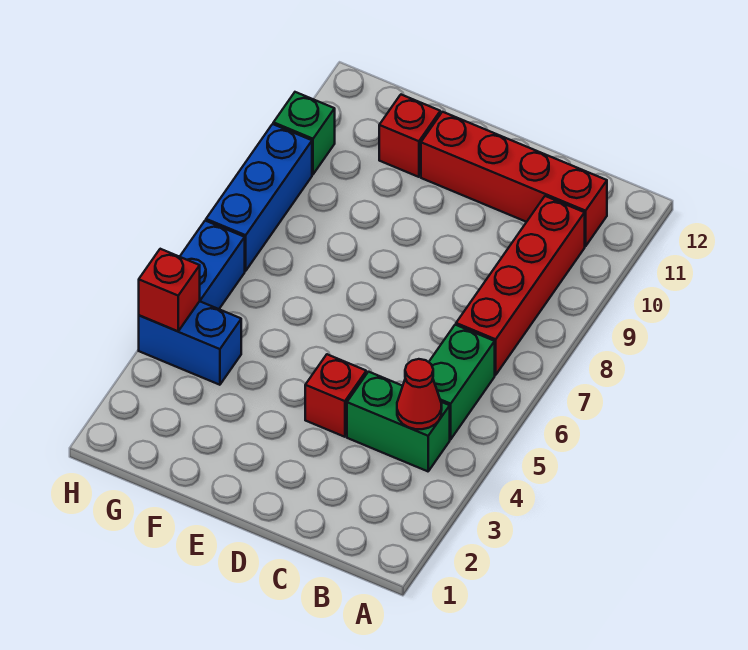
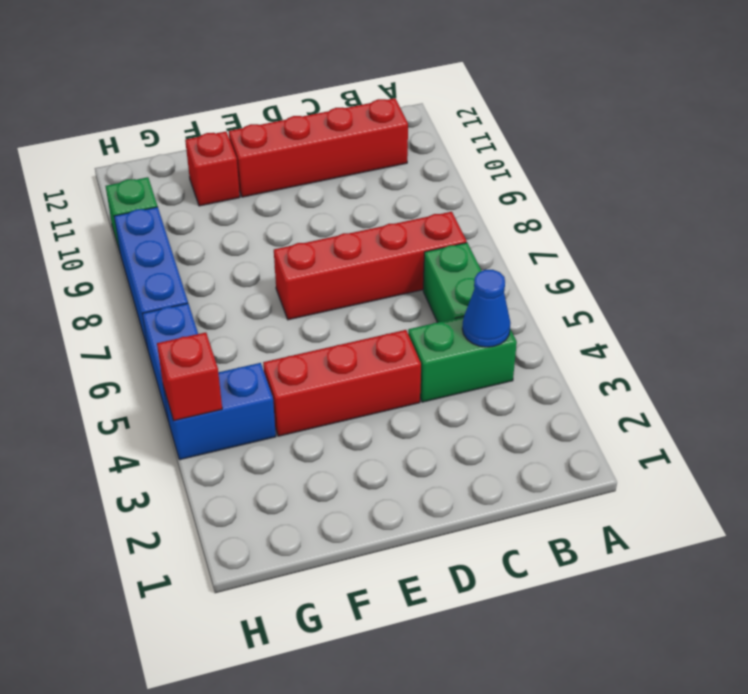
red 1x1 cone [397,359,442,429] -> blue 1x1 cone [462,270,510,347]
red 1x4 brick [456,196,585,375] -> red 1x4 brick turned to [274,212,467,320]
red 1x1 brick [305,354,366,437] -> red 1x3 brick [263,330,421,436]

